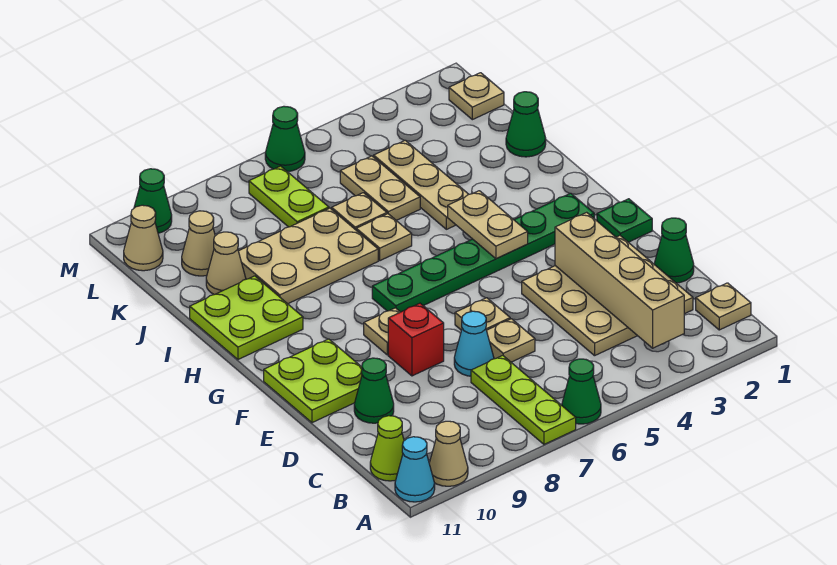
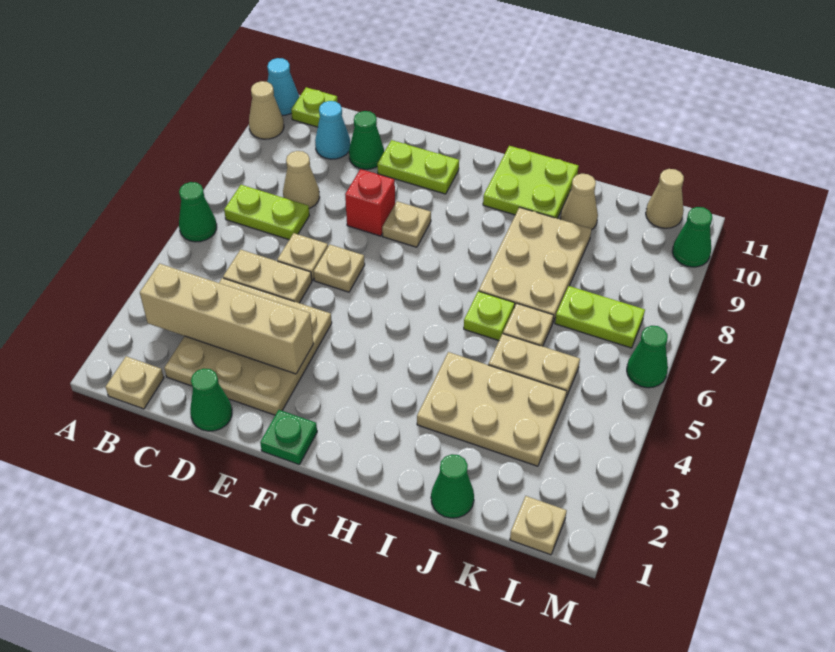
lime 1x3 plate [471,355,576,444] -> lime 1x2 plate [224,185,309,240]
lime 1x1 cone [370,416,404,481] -> lime 1x1 plate [291,87,338,127]
cyan 1x1 cone [454,311,494,376] -> cyan 1x1 cone moved to [315,101,350,159]
lime 2x2 plate [264,339,362,423] -> lime 1x2 plate [377,140,459,194]
green 1x6 plate [372,193,594,312] -> none
tan 1x2 plate [448,191,528,259] -> tan 1x2 plate moved to [223,250,312,303]
tan 1x3 plate [374,140,469,229] -> tan 2x3 plate [417,352,567,466]
tan 1x1 plate [356,214,412,261] -> lime 1x1 plate [464,291,515,341]
tan 1x1 cone [182,211,215,276] -> tan 1x1 cone moved to [283,151,320,208]

